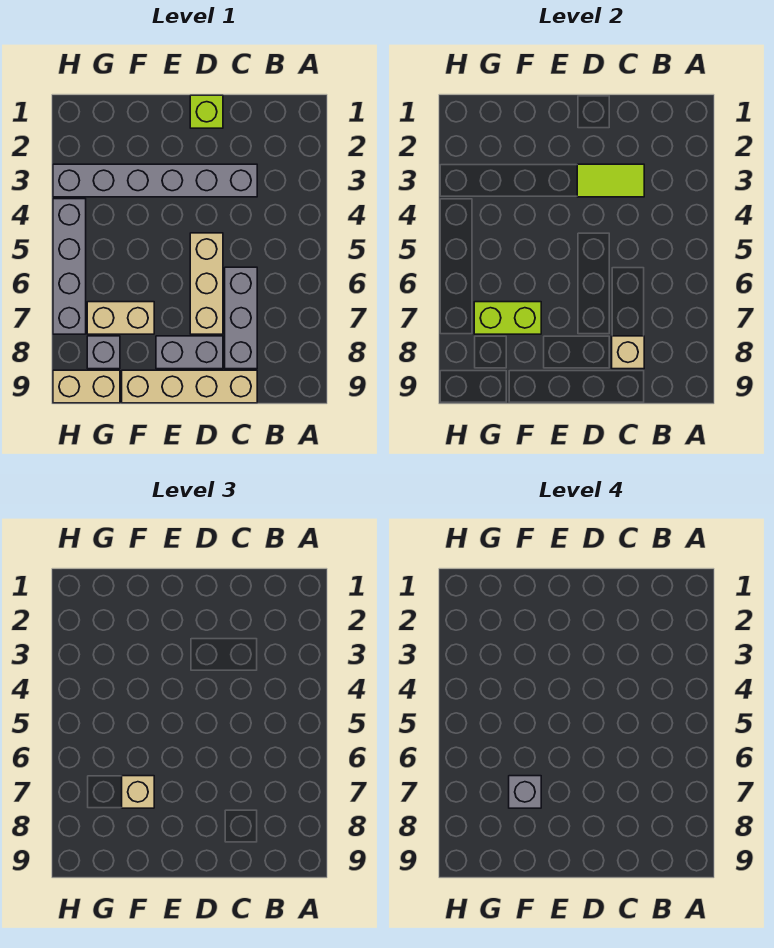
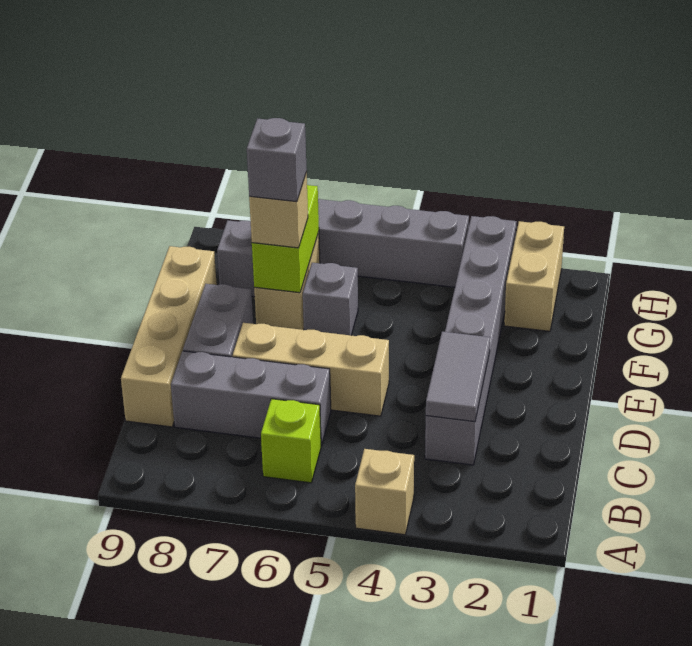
lime 1x2 tile [577,164,644,197] -> grey 1x2 tile [426,332,490,422]
tan 1x1 brick [612,336,644,369] -> tan 1x1 brick moved to [355,449,414,535]
lime 1x1 brick [190,95,223,128] -> lime 1x1 brick moved to [261,399,321,483]
none -> grey 1x1 brick [303,263,358,335]
tan 1x2 brick [53,370,120,403] -> tan 1x2 brick moved to [504,221,564,331]

